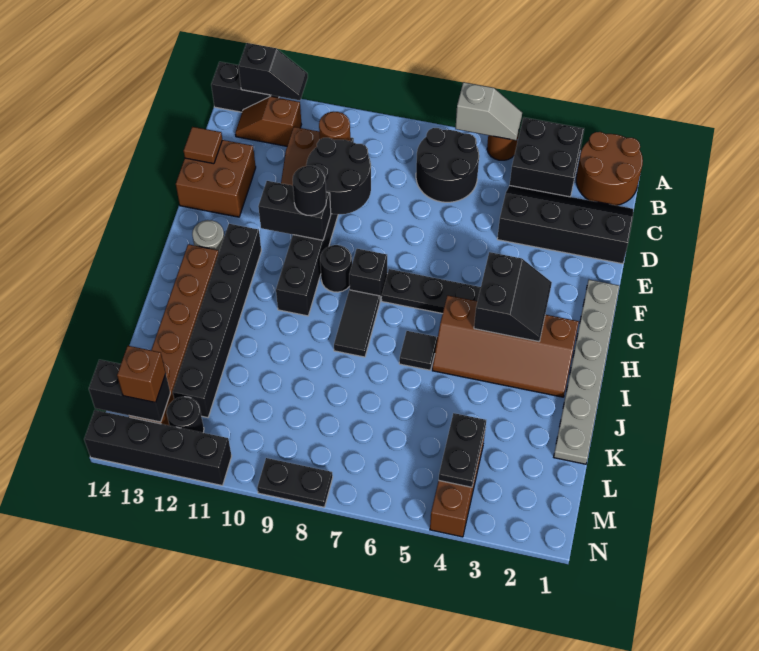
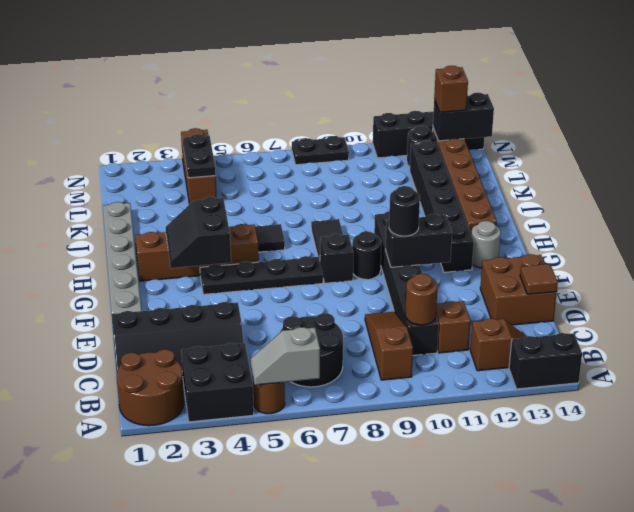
black 1x2 slope [239,43,308,100] -> none
none -> brown 1x3 slope [365,312,413,380]
black 2x2 round brick [306,138,371,214] -> none

